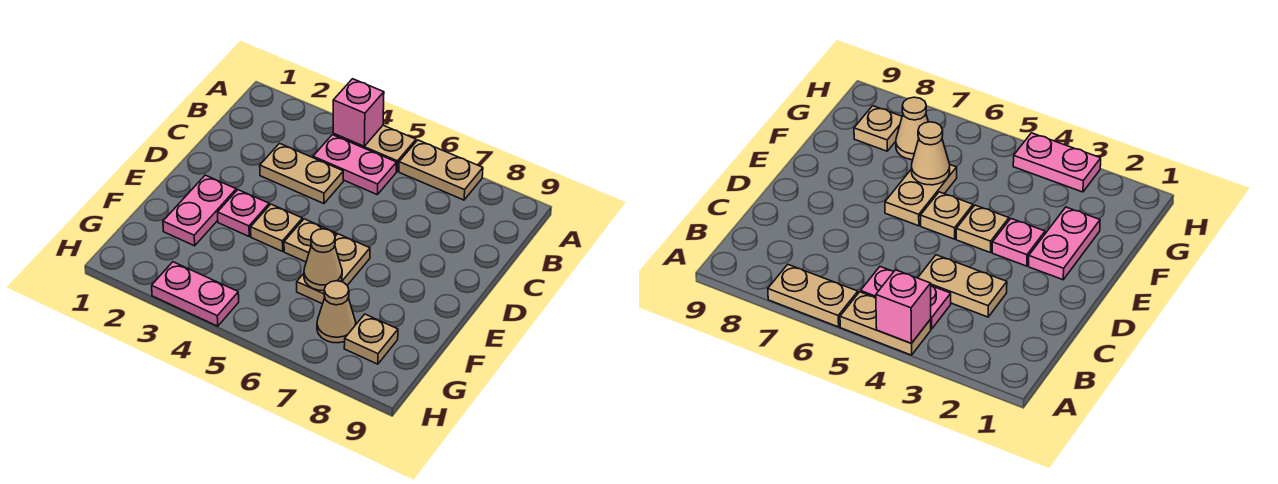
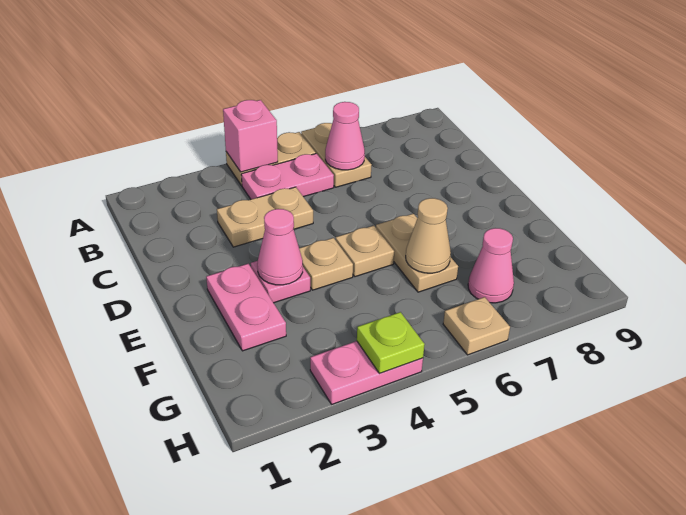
tan 1x2 plate [399,140,483,200] -> tan 1x2 plate turned to [301,123,371,187]
none -> pink 1x1 cone [325,102,365,170]
none -> pink 1x1 cone [257,209,303,285]
tan 1x1 cone [317,281,356,343] -> pink 1x1 cone [468,228,514,303]
tan 1x1 plate [344,314,398,364] -> tan 1x1 plate moved to [443,297,510,355]
none -> lime 1x1 plate [357,312,425,373]

